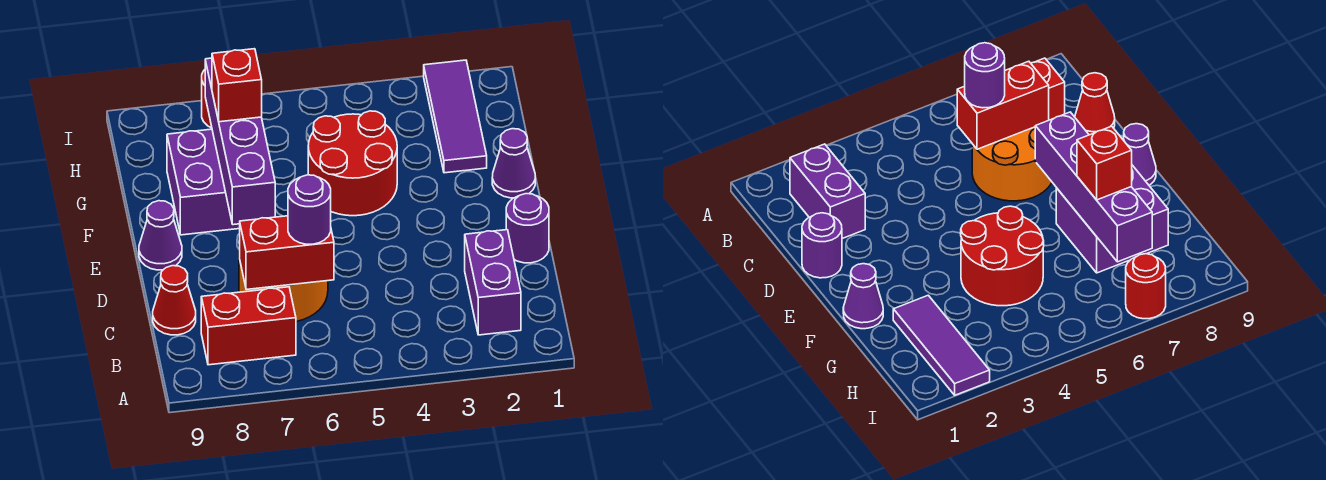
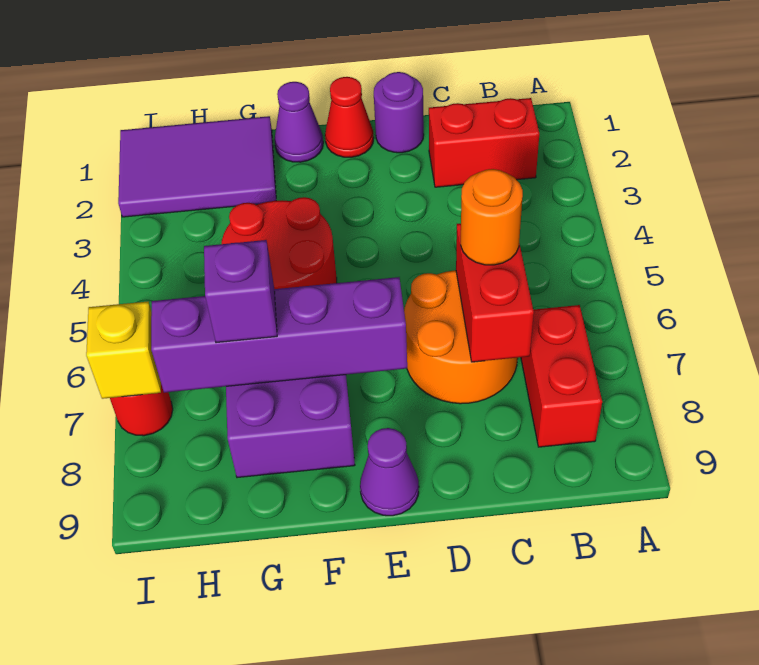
purple 1x2 brick [465,230,521,335] -> red 1x2 brick [429,98,539,187]
purple 1x1 round brick [288,175,331,244] -> orange 1x1 round brick [461,169,523,265]
red 1x1 cone [153,266,196,335] -> red 1x1 cone moved to [325,77,374,157]
purple 1x3 tile [424,60,487,173] -> purple 2x3 tile [118,116,276,217]
red 1x1 brick [212,49,262,122] -> purple 1x1 brick [204,240,277,343]
none -> yellow 1x1 brick [86,302,161,399]

